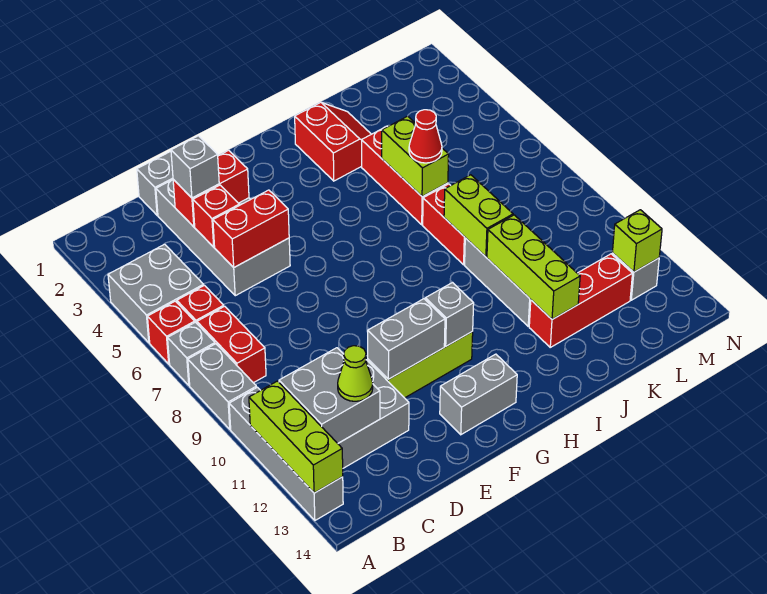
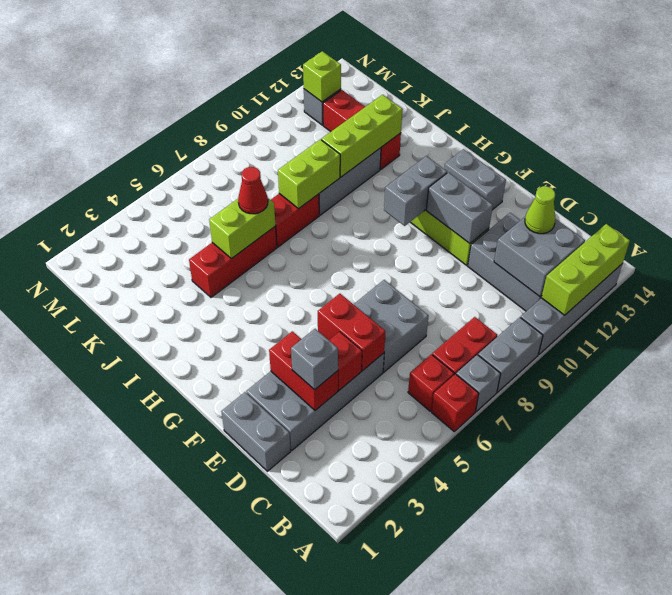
grey 2x2 brick [108,244,204,343] -> grey 2x2 brick moved to [354,280,429,372]
grey 1x1 brick [425,283,474,346] -> grey 1x2 brick [384,156,447,226]
red 2x2 slope [295,103,371,181] -> none

